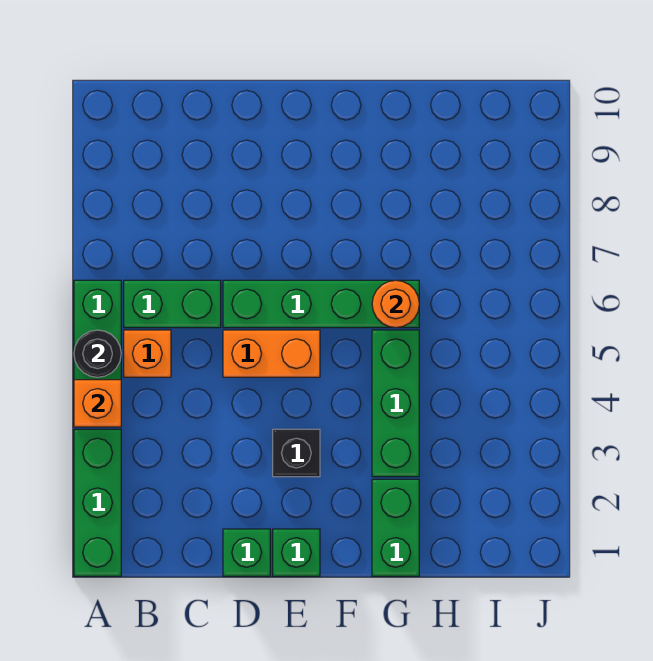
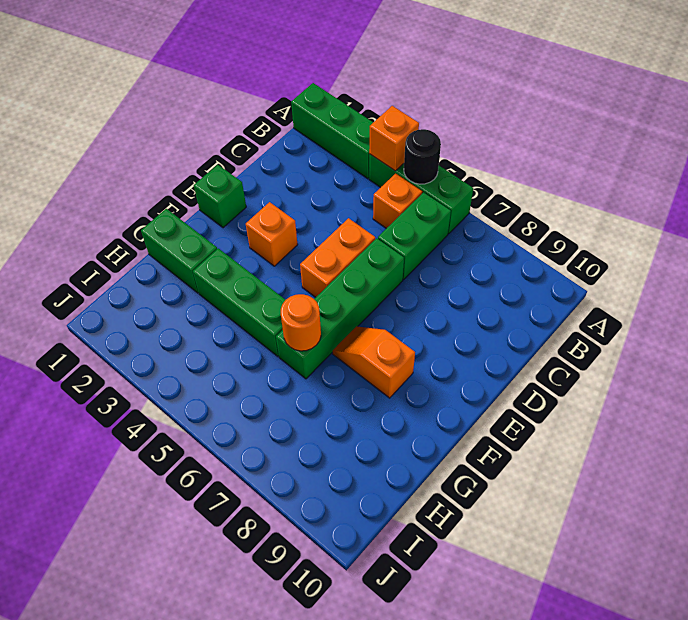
green 1x1 brick [223,529,270,576] -> none
black 1x1 brick [273,429,320,477] -> orange 1x1 brick [246,202,298,266]
none -> orange 1x2 slope [333,326,415,398]

